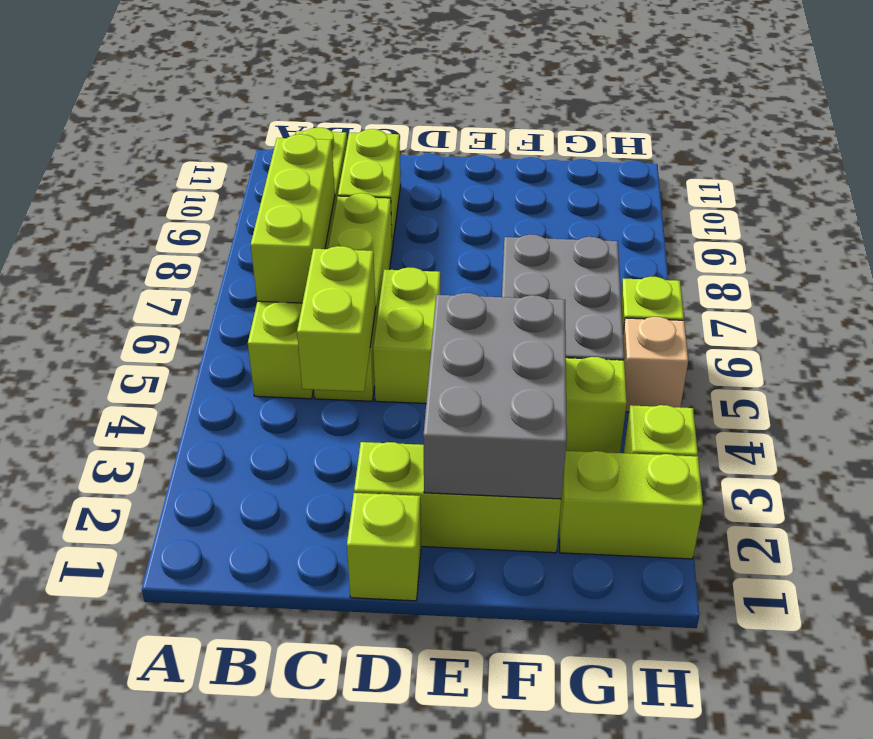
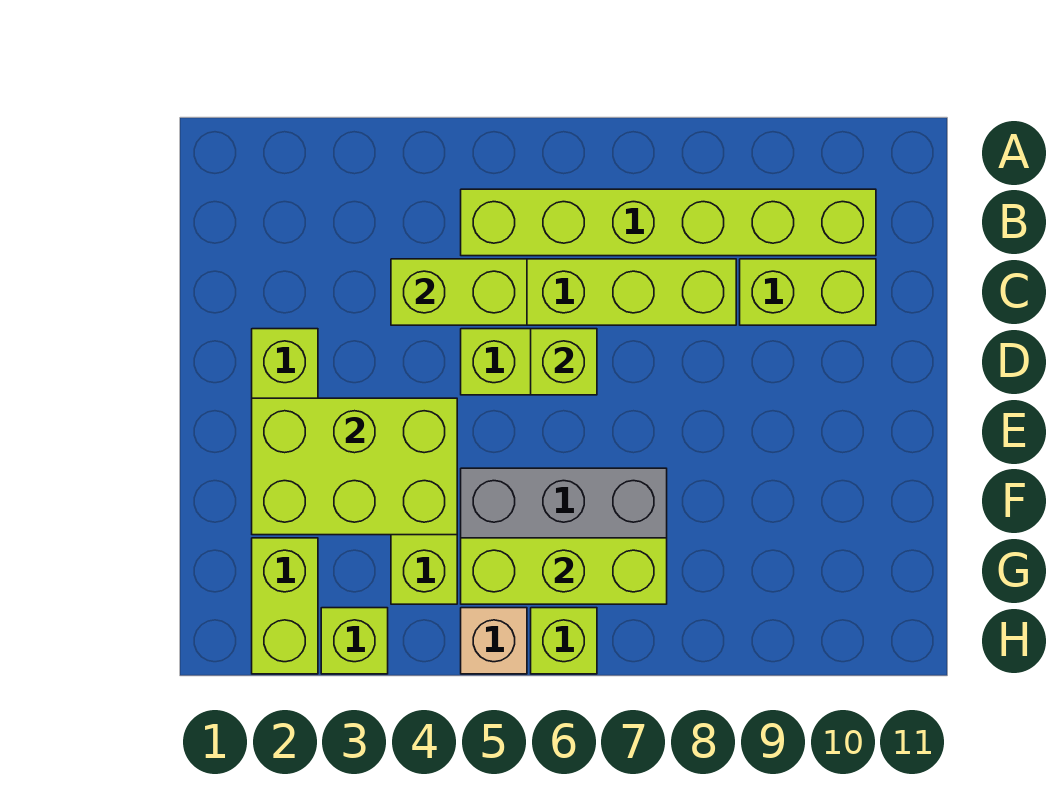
lime 1x3 brick [251,134,335,303] -> lime 1x3 brick moved to [461,538,667,604]
lime 1x1 brick [347,493,421,601] -> lime 1x1 brick moved to [531,329,597,395]
grey 2x3 brick [423,293,567,499] -> lime 2x3 brick [252,398,457,535]

